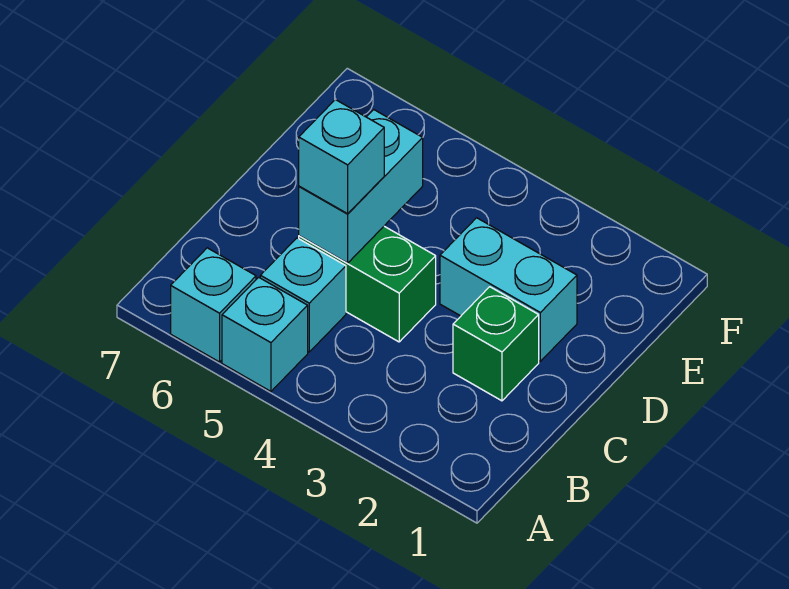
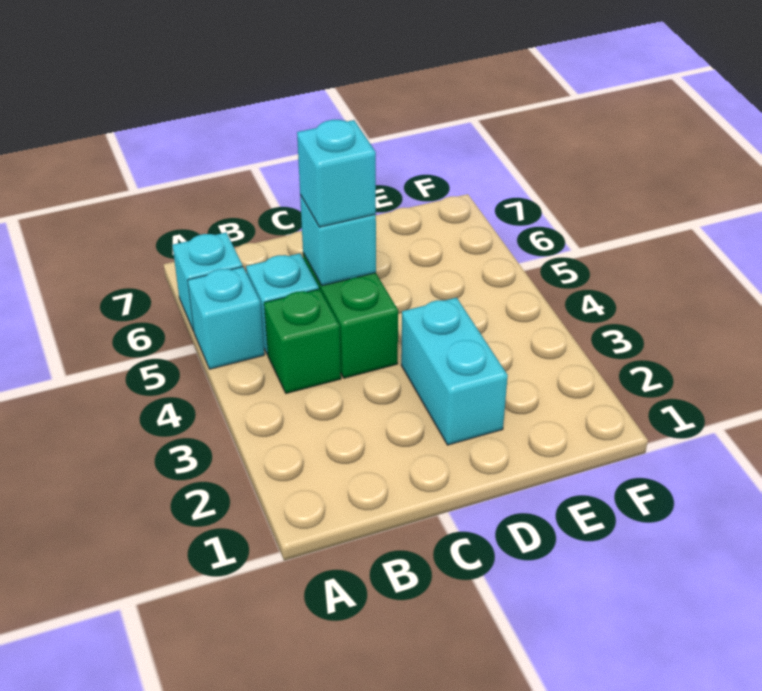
green 1x1 brick [453,287,539,401] -> green 1x1 brick moved to [264,289,341,393]
cyan 1x2 brick [299,110,423,263] -> cyan 1x1 brick [300,195,376,286]

